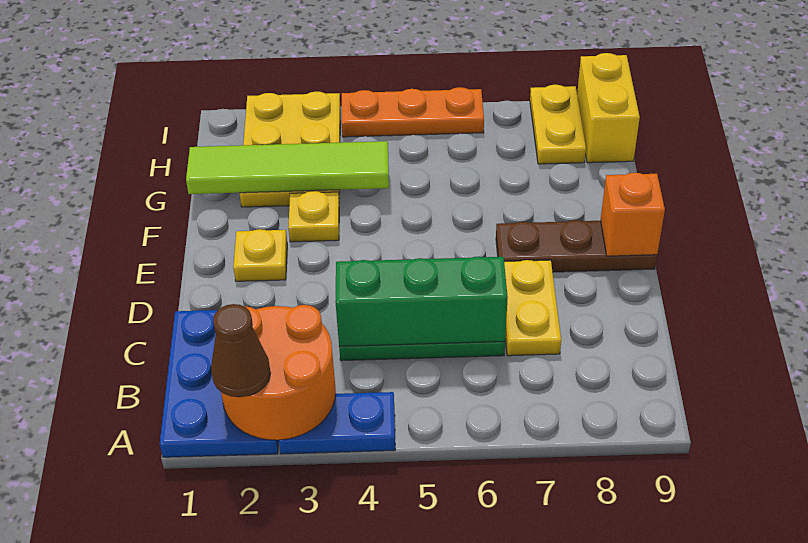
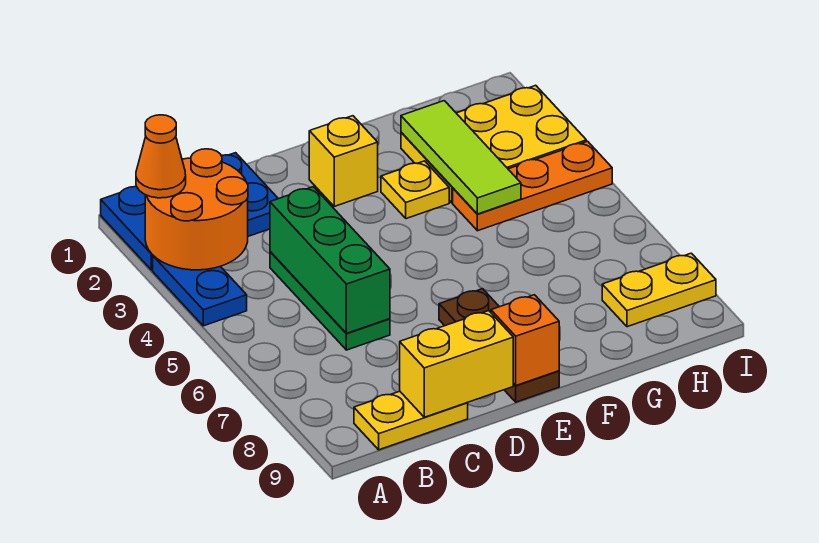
brown 1x1 cone [211,304,271,397] -> orange 1x1 cone [136,115,186,198]
yellow 1x2 plate [504,260,561,356] -> yellow 1x2 plate moved to [354,391,468,450]
yellow 1x1 plate [233,229,287,281] -> yellow 1x1 brick [309,116,378,206]
lime 1x4 tile [186,141,389,194] -> lime 1x3 tile [401,101,521,214]
yellow 1x2 brick [577,53,640,163] -> yellow 1x2 brick moved to [400,311,513,417]
orange 1x3 plate [342,87,484,137] -> orange 1x3 plate turned to [453,141,612,231]

